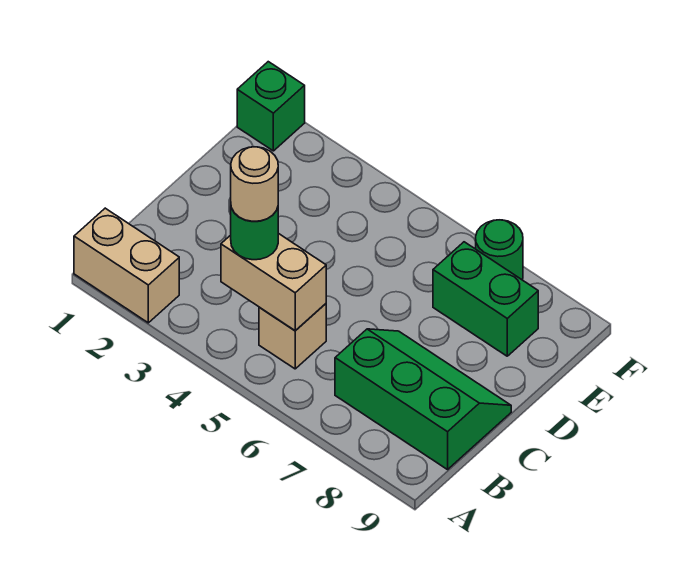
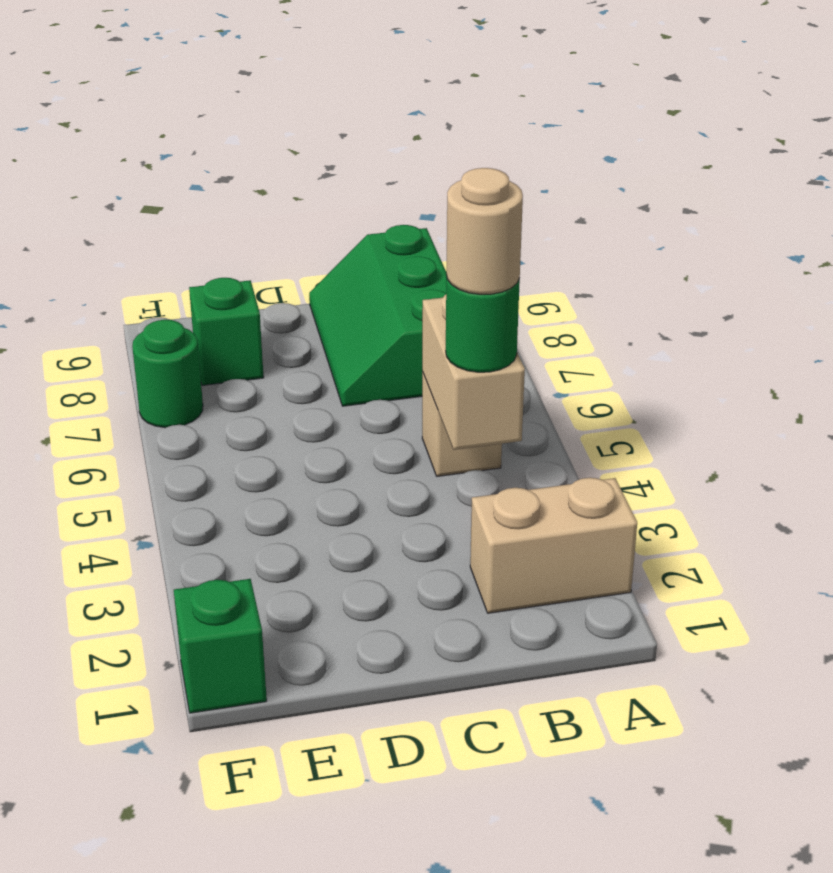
tan 1x2 brick [74,208,179,323] -> tan 1x2 brick turned to [470,478,637,613]
green 1x2 brick [433,242,538,356] -> green 1x1 brick [189,278,264,385]

